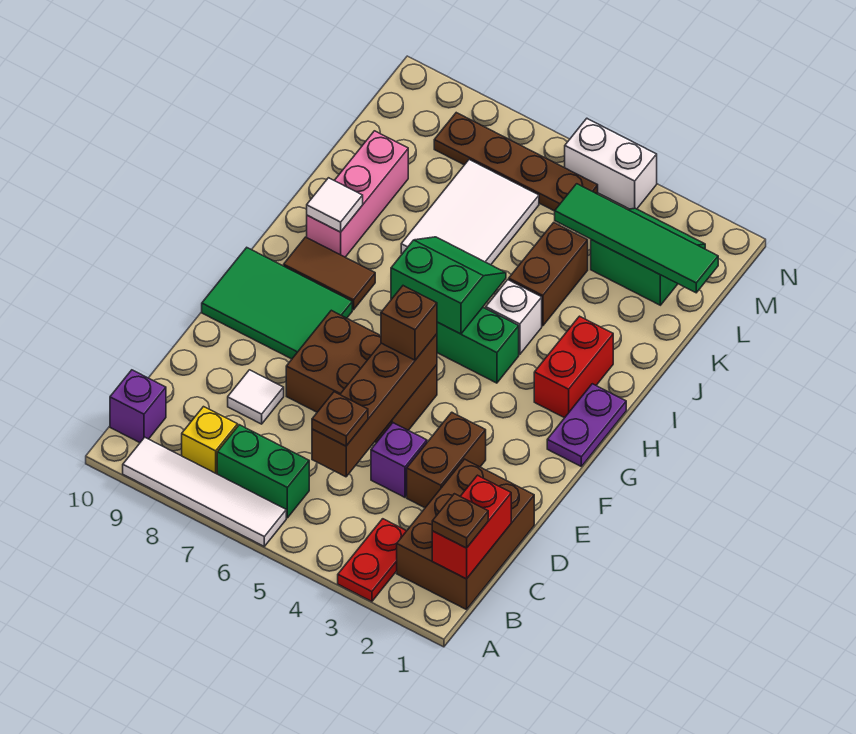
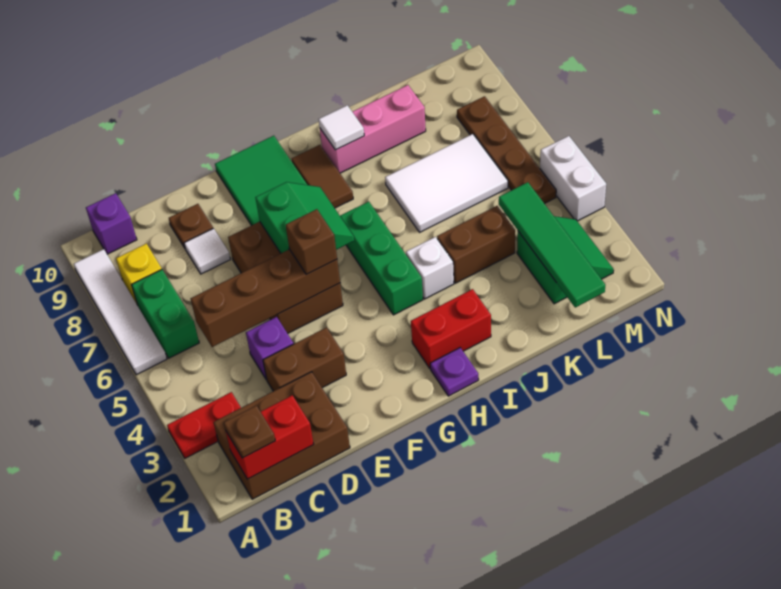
brown 1x1 plate [312,392,368,446] -> brown 1x1 plate moved to [169,204,213,248]
purple 1x2 plate [547,384,626,466] -> purple 1x1 plate [430,348,479,396]
green 2x2 slope [391,237,506,334] -> green 2x2 slope moved to [255,182,354,253]

